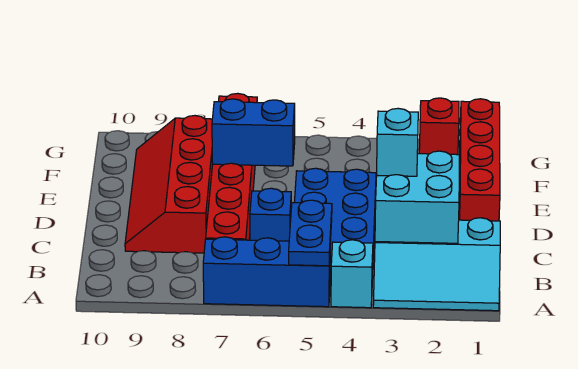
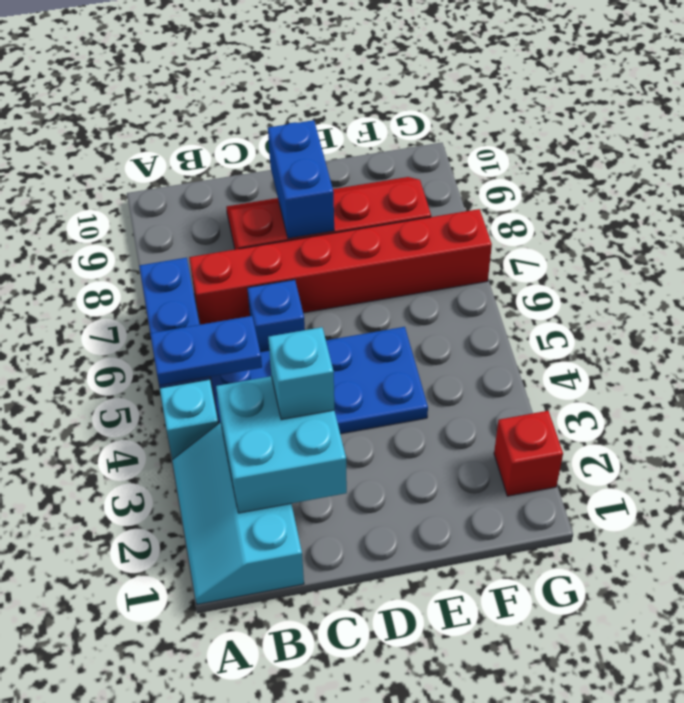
red 1x4 brick [459,99,500,221] -> none
blue 1x2 brick [212,99,295,166] -> blue 1x2 brick moved to [268,120,334,238]

